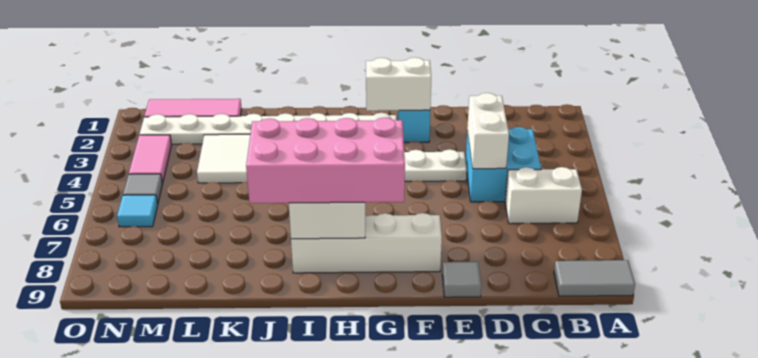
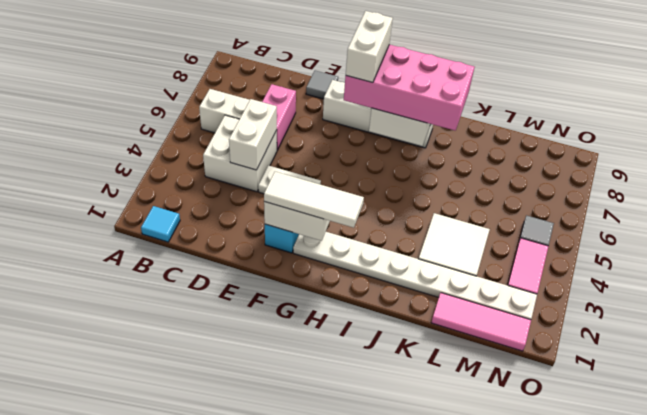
grey 1x2 tile [554,260,635,296] -> none
cyan 2x2 brick [466,127,541,202] -> white 2x2 brick [203,115,277,192]
none -> pink 1x2 brick [262,84,296,150]
none -> white 1x3 tile [264,172,364,228]
none -> white 1x2 brick [346,11,393,83]
cyan 1x1 tile [117,195,158,227] -> cyan 1x1 tile moved to [141,206,180,242]

